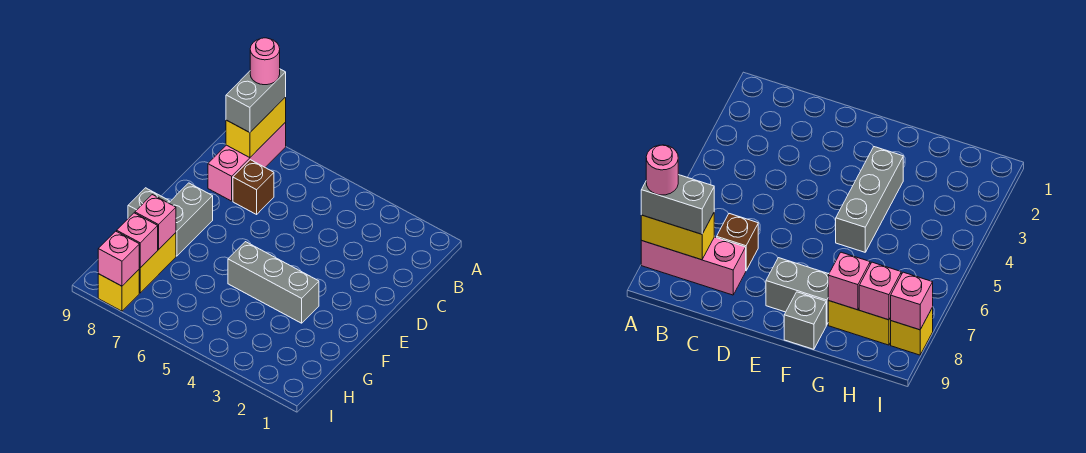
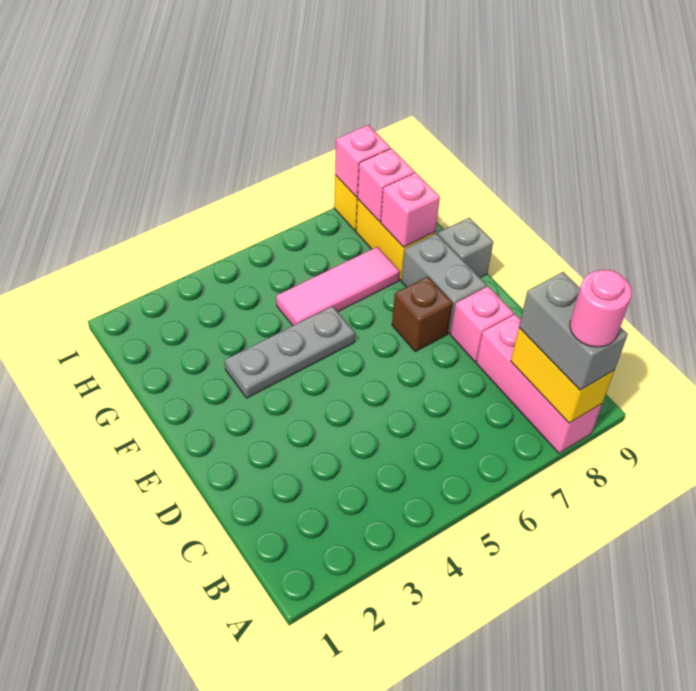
brown 1x1 brick [233,160,274,214] -> brown 1x1 brick moved to [392,277,452,352]
none -> pink 1x1 brick [450,286,514,362]
grey 1x3 brick [228,242,319,323] -> grey 1x3 plate [225,306,355,398]
none -> pink 1x3 tile [276,247,400,325]

